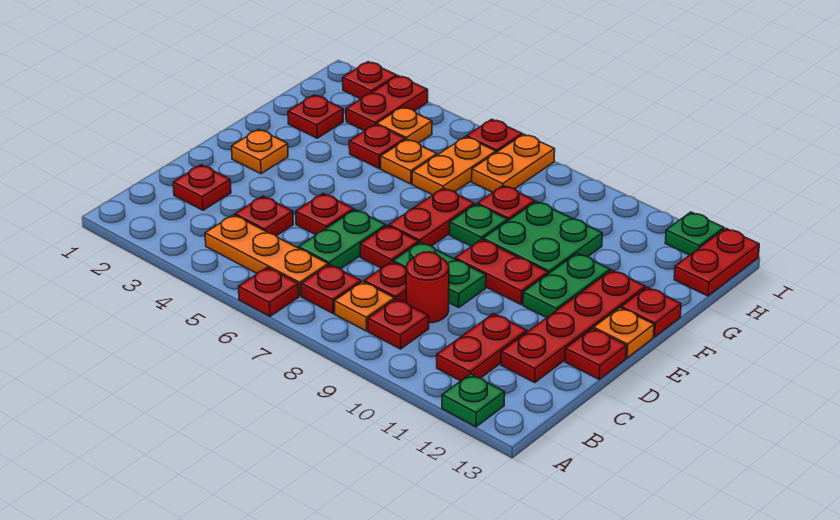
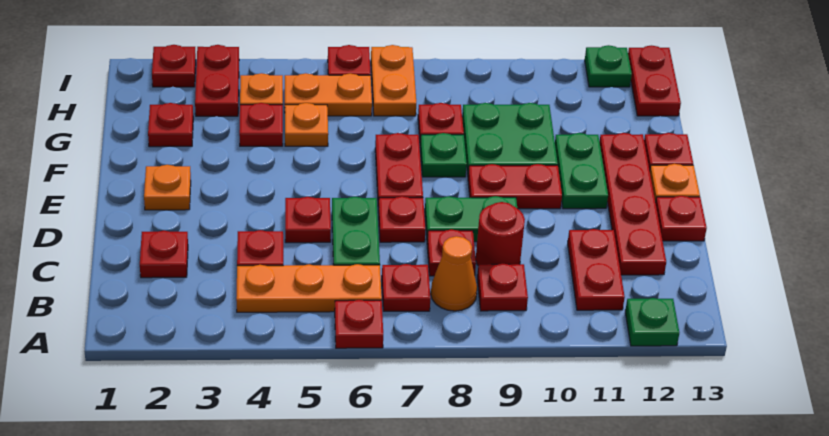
orange 1x1 plate [334,282,395,331] -> orange 1x1 cone [431,236,477,311]
orange 1x2 plate [412,137,496,195] -> orange 1x2 plate turned to [285,73,372,116]

